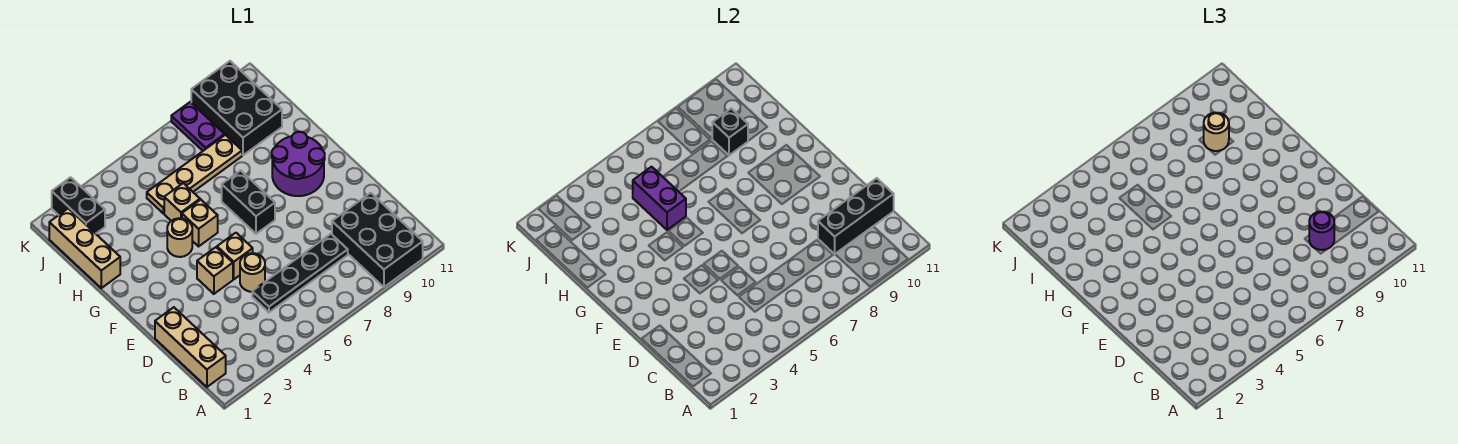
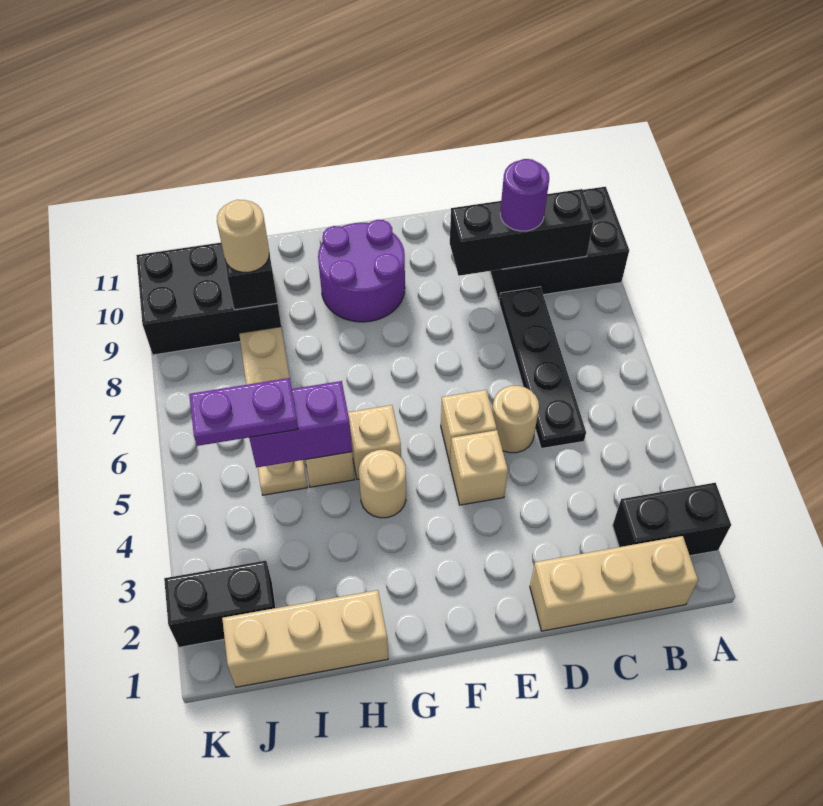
black 1x3 brick [818,178,894,254] -> black 1x3 brick turned to [450,189,593,276]
black 1x2 brick [222,170,275,234] -> black 1x2 brick moved to [613,483,731,556]
purple 1x2 plate [171,102,225,151] -> purple 1x2 plate moved to [189,378,298,446]

